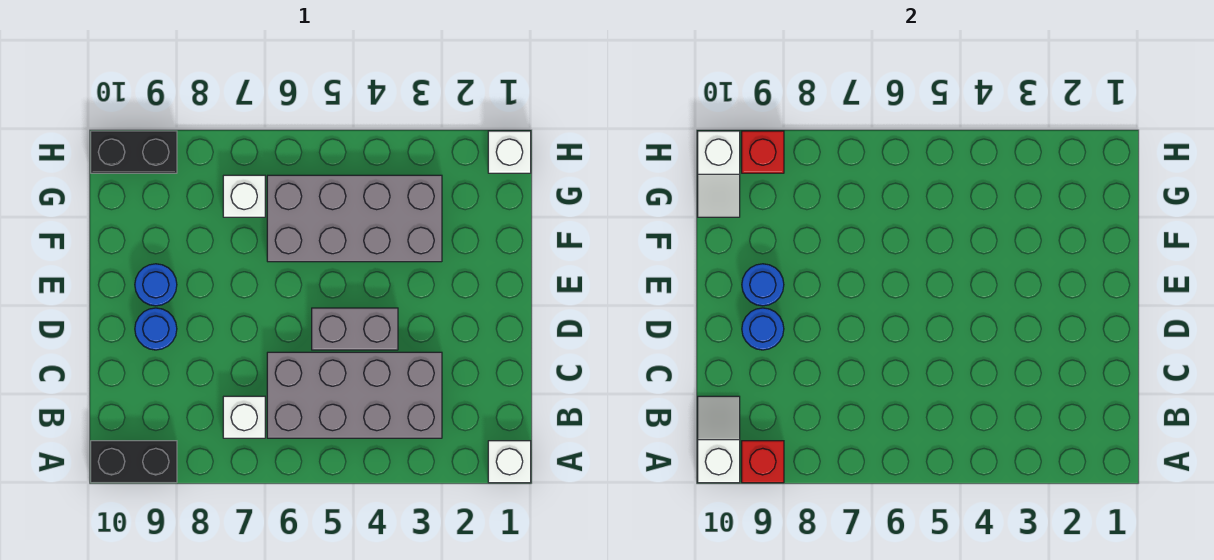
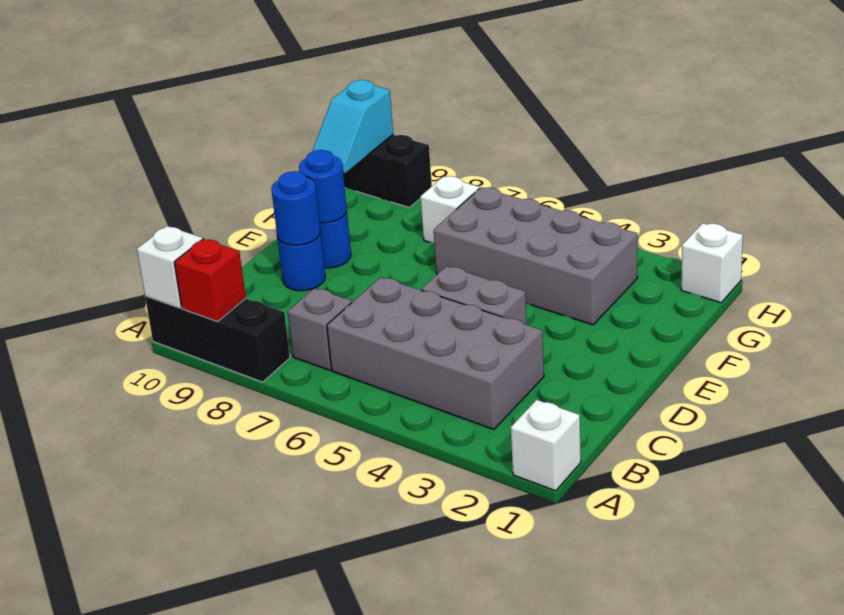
black 1x2 brick [91,441,177,483] -> black 1x3 brick [145,296,290,382]
white 1x1 brick [223,396,265,438] -> grey 1x1 brick [288,288,352,370]
white 1x2 slope [698,131,740,217] -> cyan 1x2 slope [312,80,393,173]
red 1x1 brick [742,131,784,173] -> none

